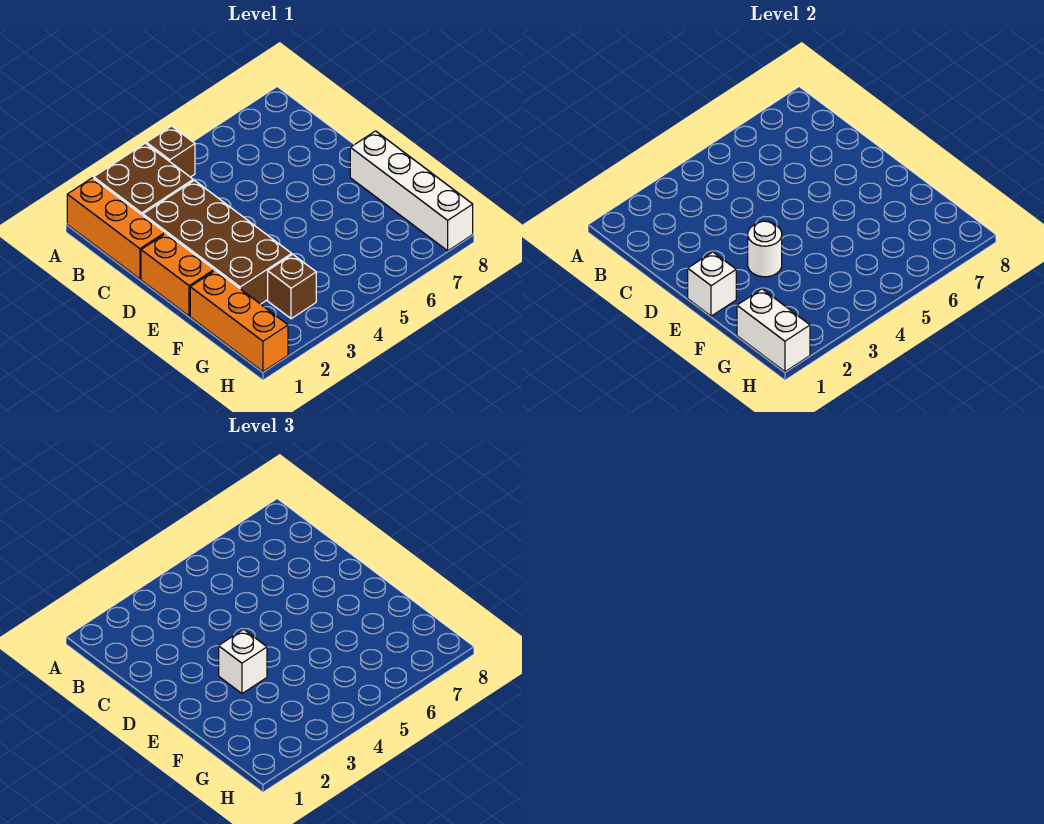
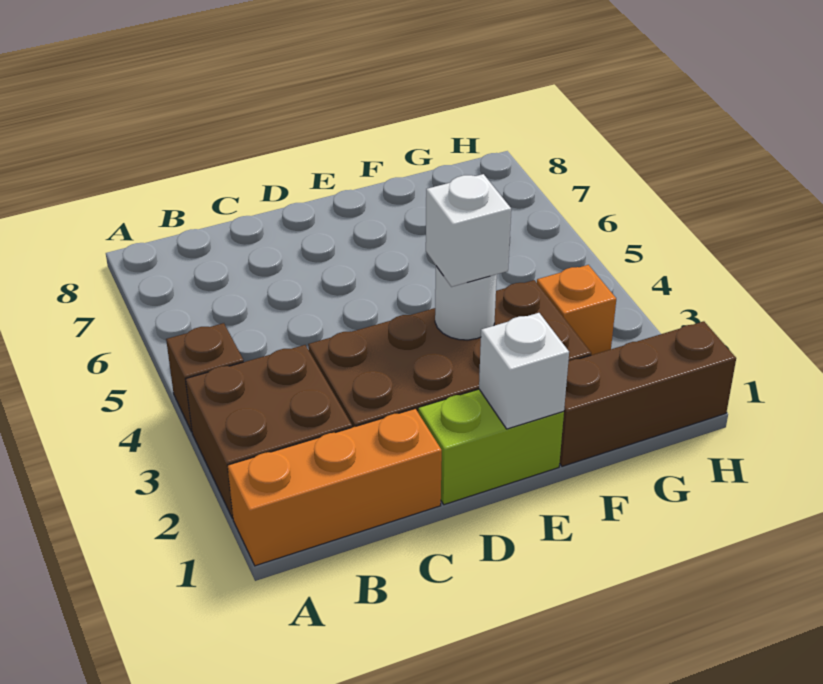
orange 1x2 brick [141,233,214,316] -> lime 1x2 brick [418,389,564,505]
white 1x4 brick [350,131,473,251] -> none
orange 1x3 brick [190,270,288,372] -> brown 1x3 brick [560,321,736,466]
white 1x2 brick [737,289,810,372] -> none
brown 1x1 brick [268,254,316,319] -> orange 1x1 brick [537,265,616,355]

